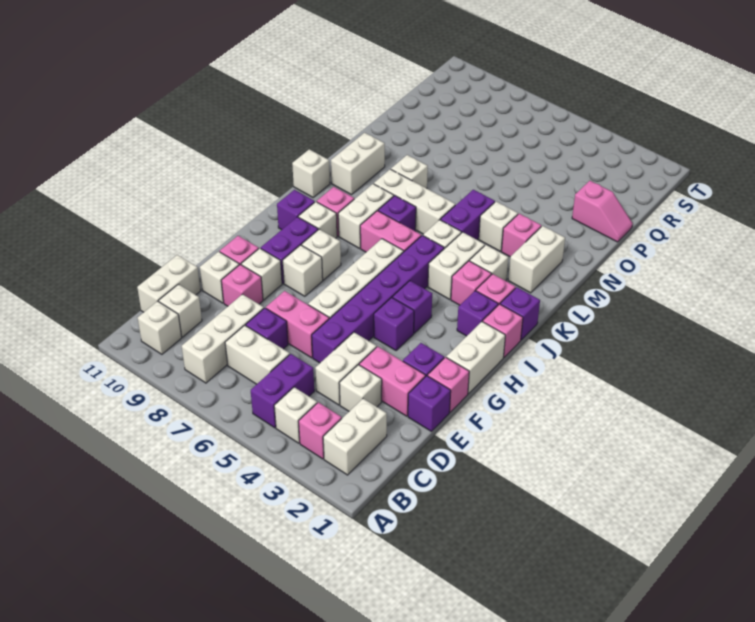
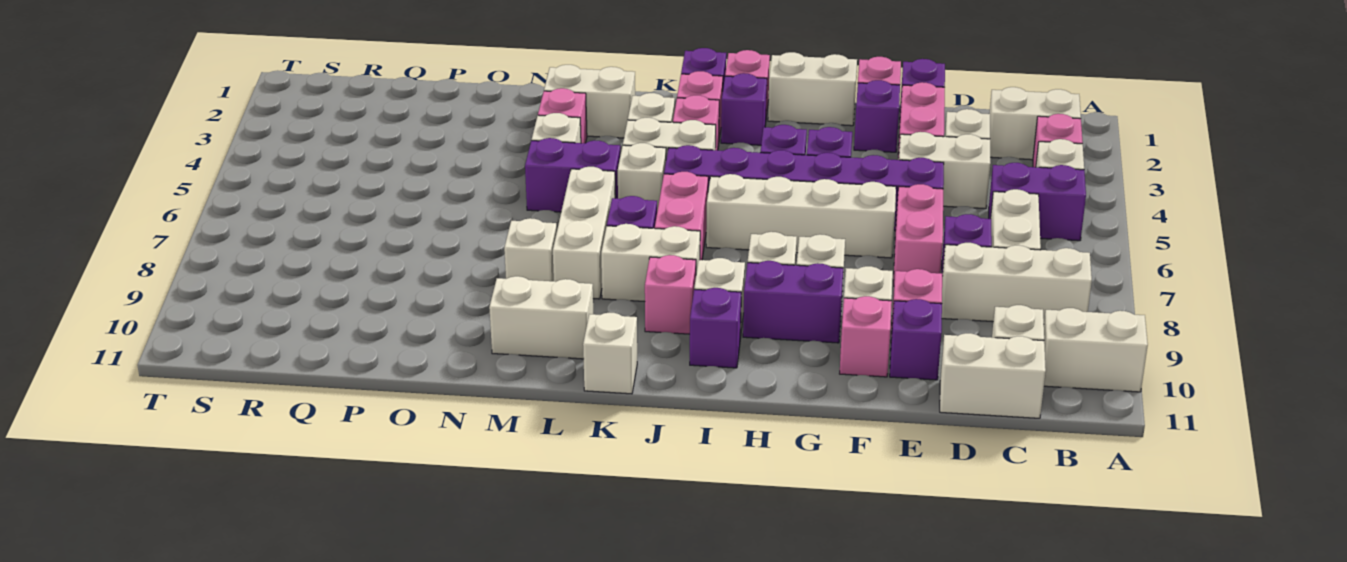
white 1x1 brick [138,301,182,354] -> white 1x2 brick [1044,308,1148,392]
white 1x1 brick [200,252,239,303] -> purple 1x1 brick [890,299,942,380]
pink 1x2 slope [572,181,633,242] -> none

